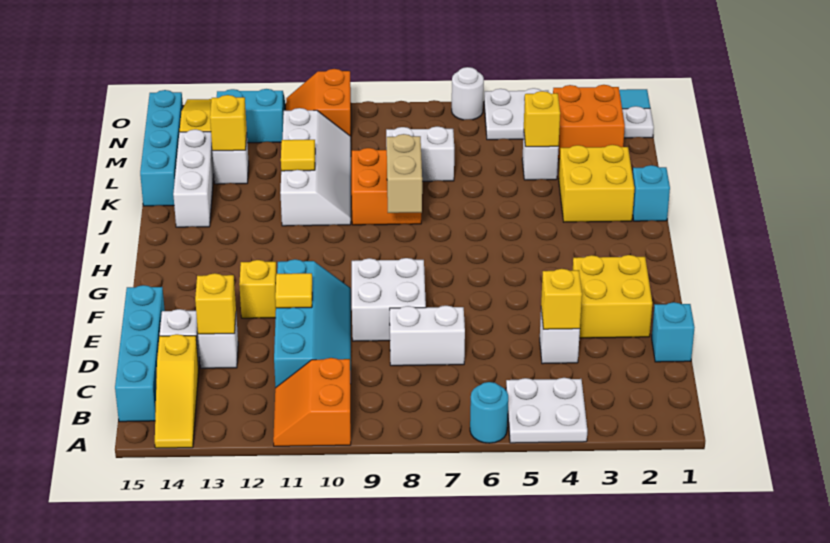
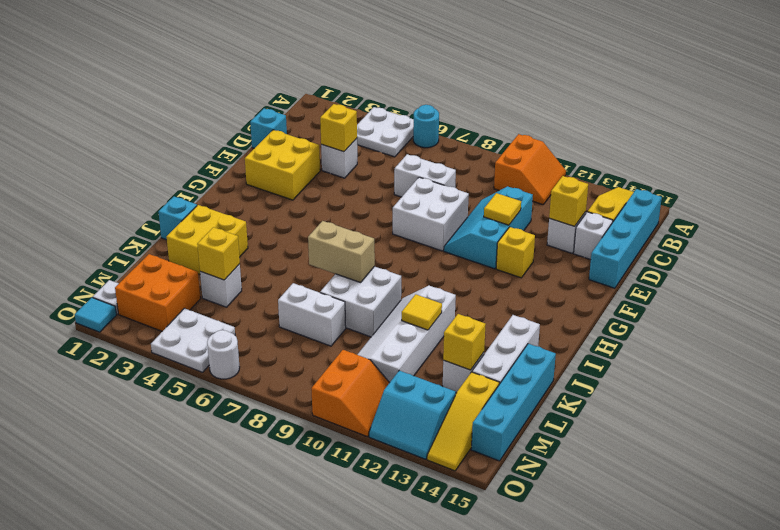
cyan 2x4 slope [274,259,351,388] -> cyan 2x3 slope [444,186,533,269]
tan 1x2 brick [386,134,422,213] -> tan 1x2 brick turned to [308,221,375,283]
orange 2x2 brick [352,148,421,225] -> white 2x2 brick [320,266,401,337]

